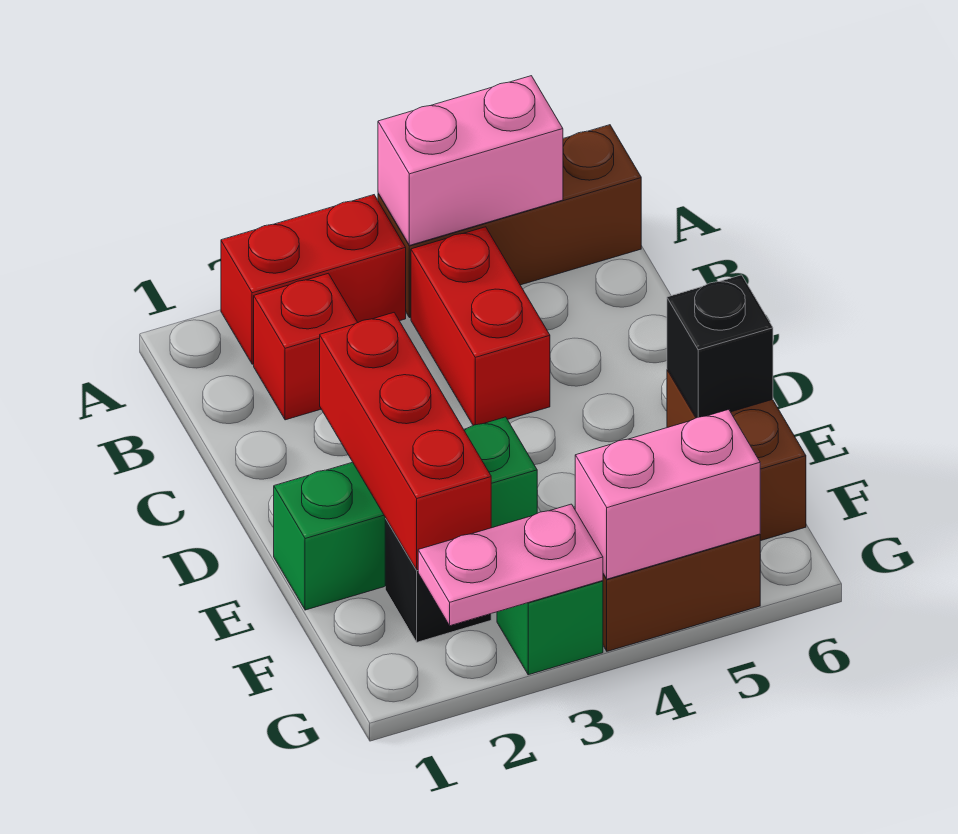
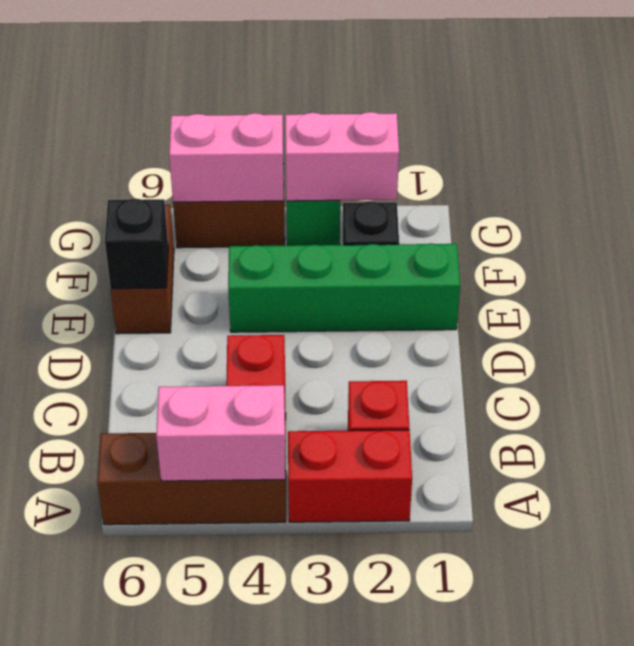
red 1x3 brick [320,313,491,570] -> none
green 1x3 brick [274,417,537,610] -> green 1x4 brick [228,243,460,332]
pink 1x2 plate [418,504,603,626] -> pink 1x2 brick [285,112,399,201]

